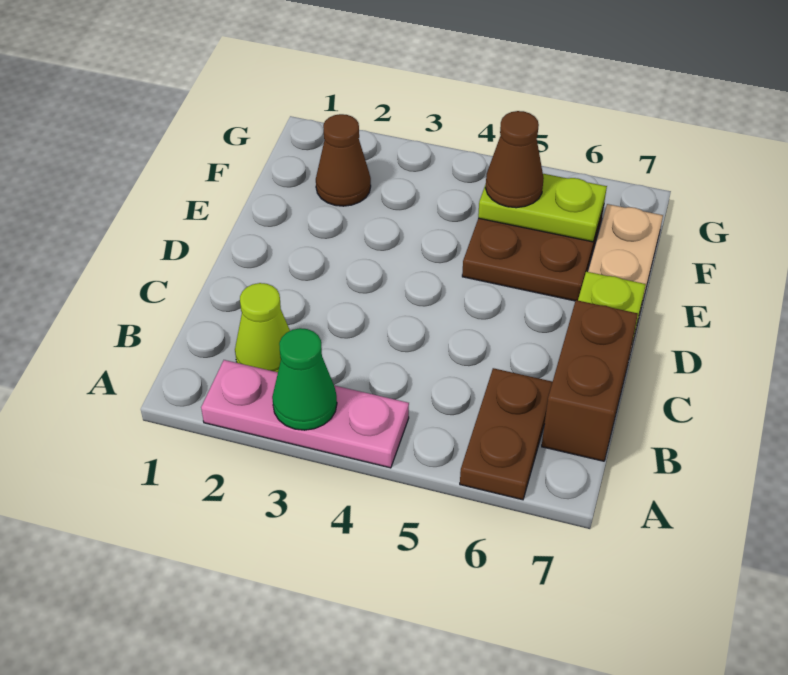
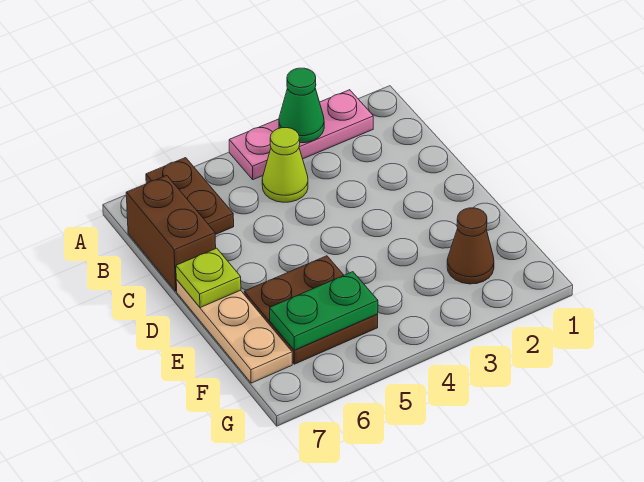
lime 1x1 cone [235,283,290,372] -> lime 1x1 cone moved to [262,128,308,202]
lime 1x2 plate [478,174,607,242] -> green 1x2 plate [270,272,378,350]
brown 1x1 cone [486,111,544,208] -> none

